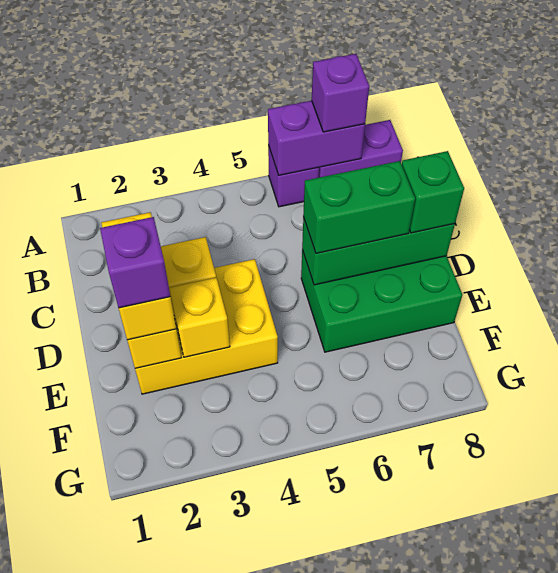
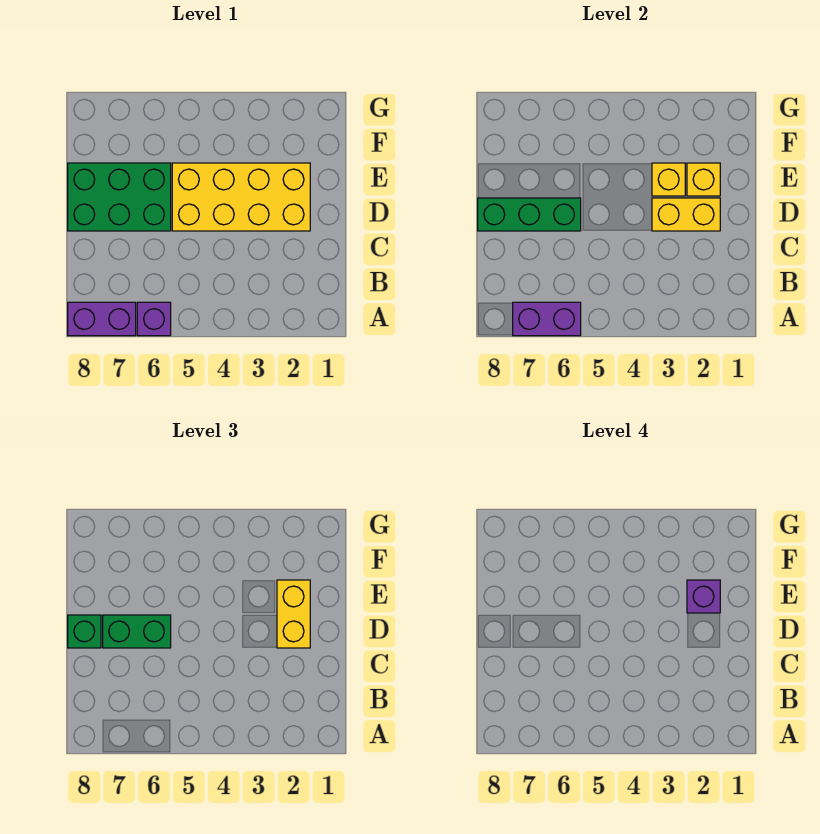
purple 1x1 brick [312,54,369,132] -> none
yellow 2x3 brick [135,259,278,394] -> yellow 2x4 brick [172,163,310,231]

